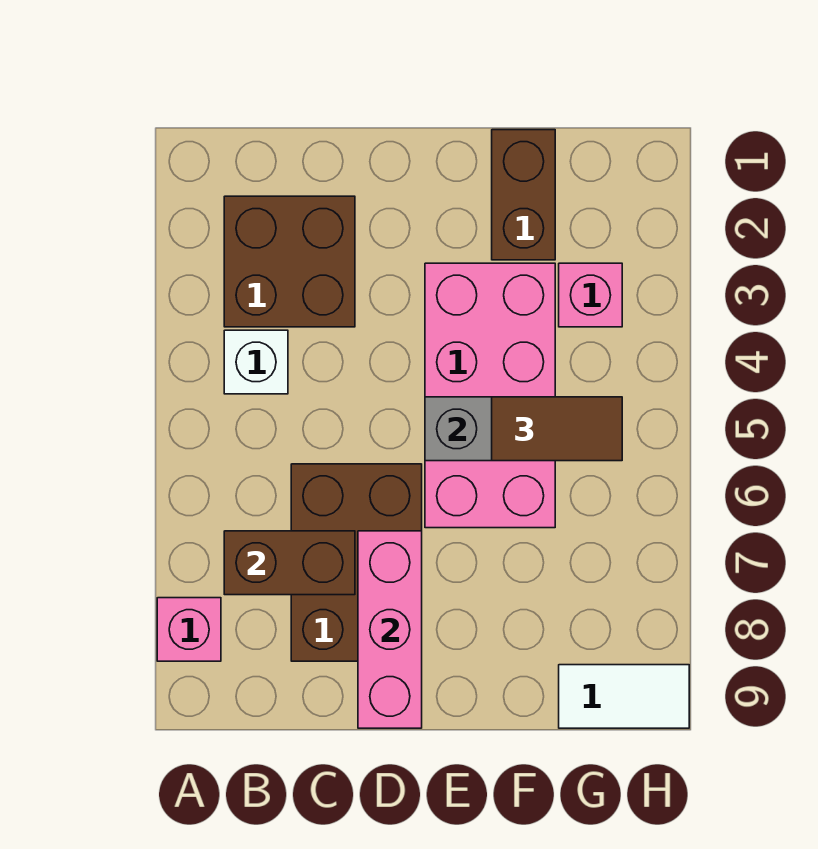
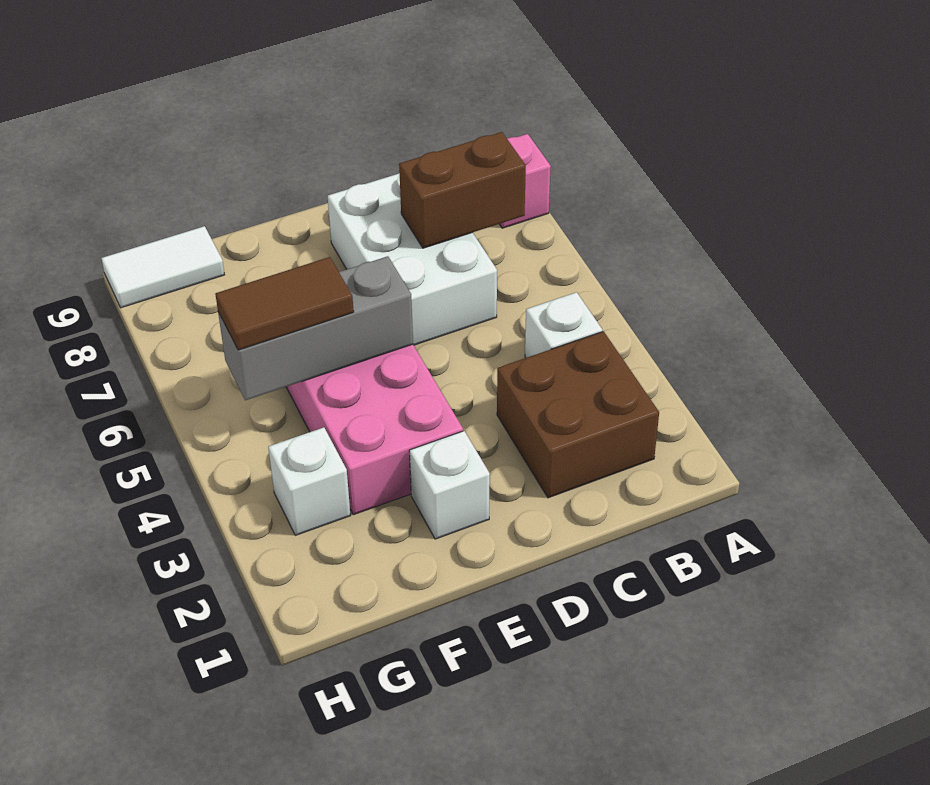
brown 2x3 brick [291,464,422,661] -> white 2x3 brick [328,173,497,345]
pink 1x3 brick [358,531,422,728] -> none
none -> white 1x1 brick [409,431,490,539]
brown 1x2 brick [492,130,555,260] -> none
pink 1x1 brick [559,263,622,327] -> white 1x1 brick [268,427,351,535]

